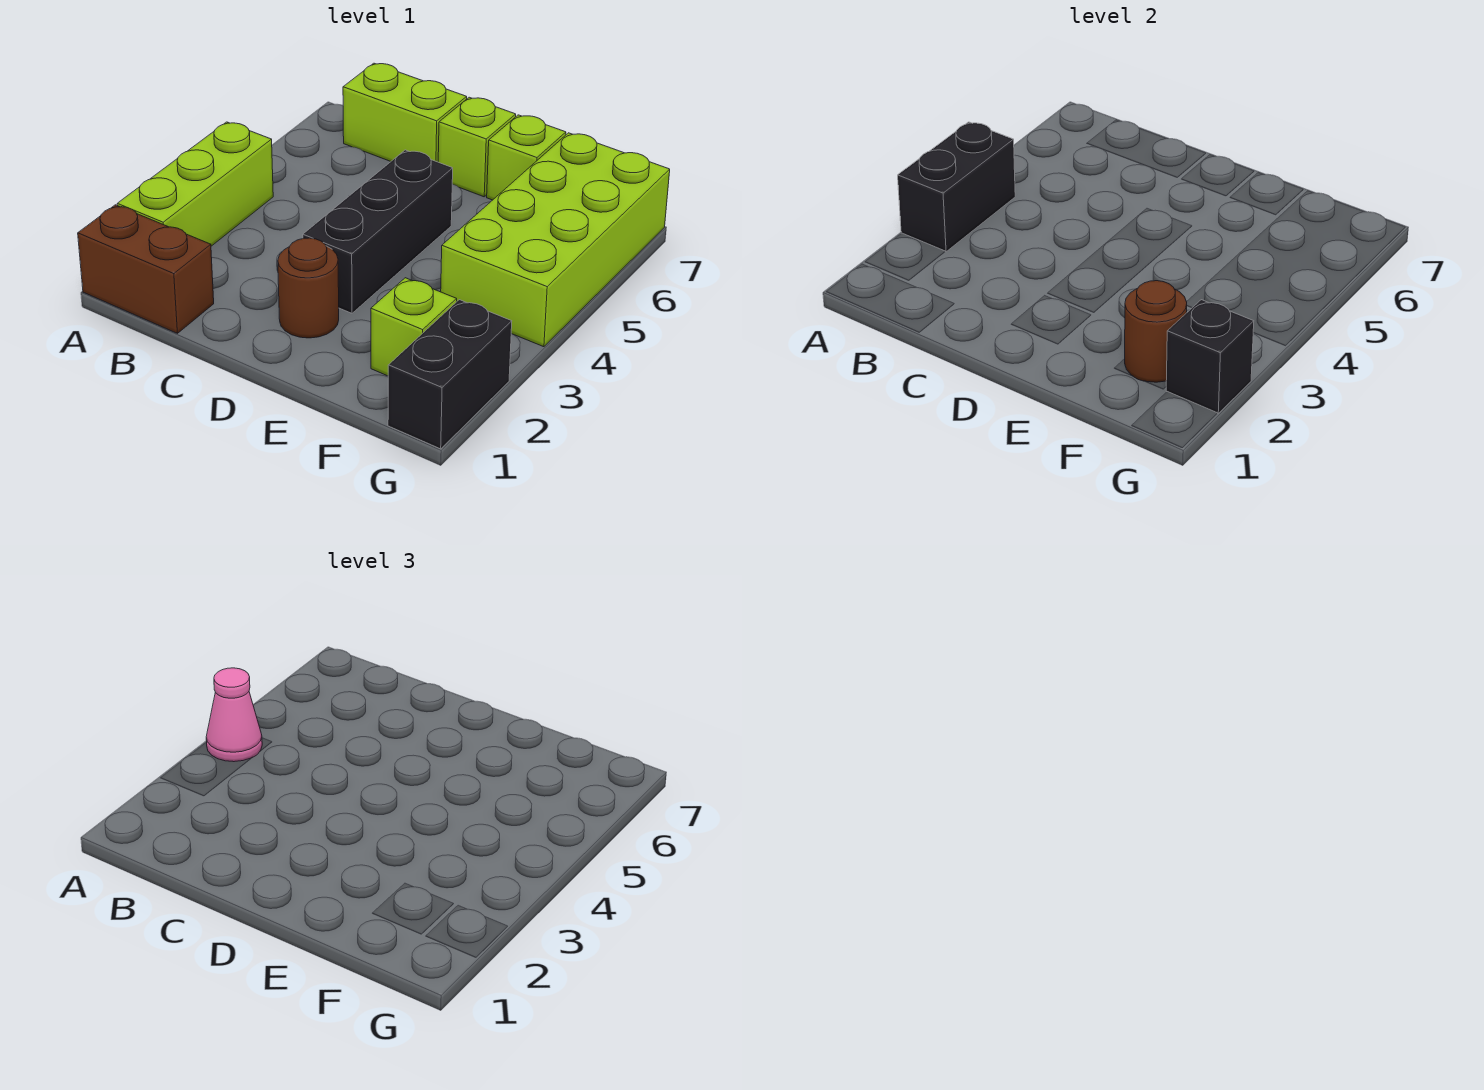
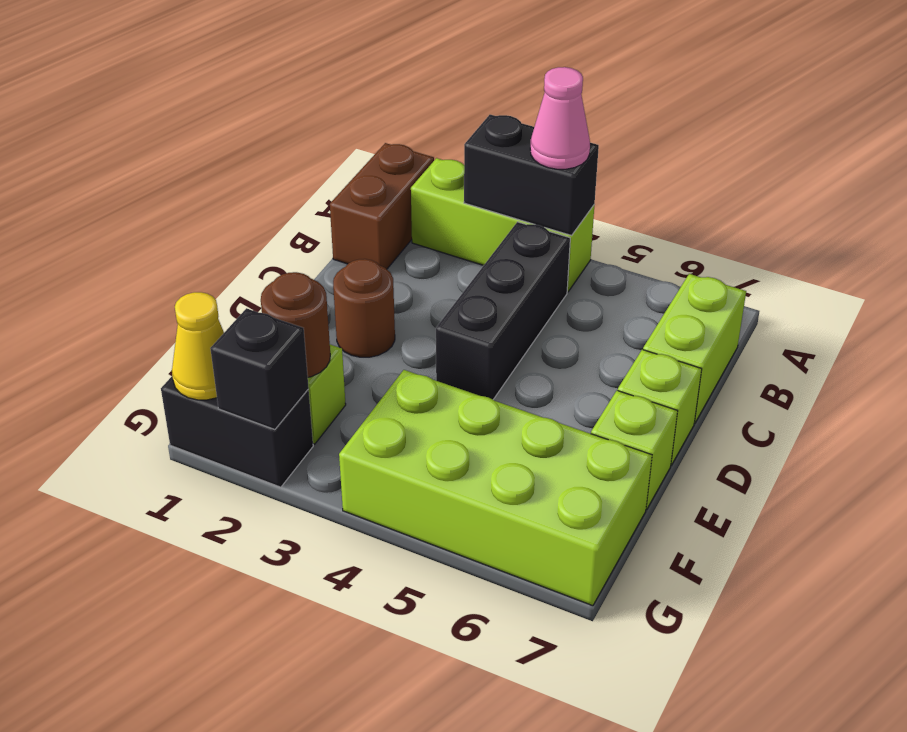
black 1x3 brick [303,150,453,313] -> black 1x3 brick turned to [436,222,570,399]
none -> yellow 1x1 cone [172,292,224,400]

